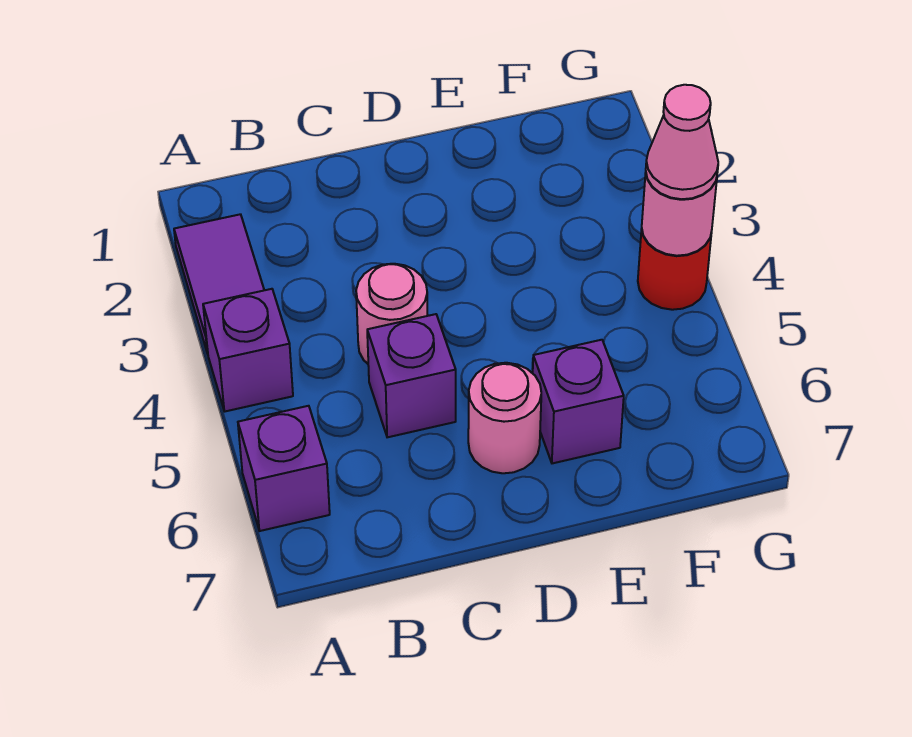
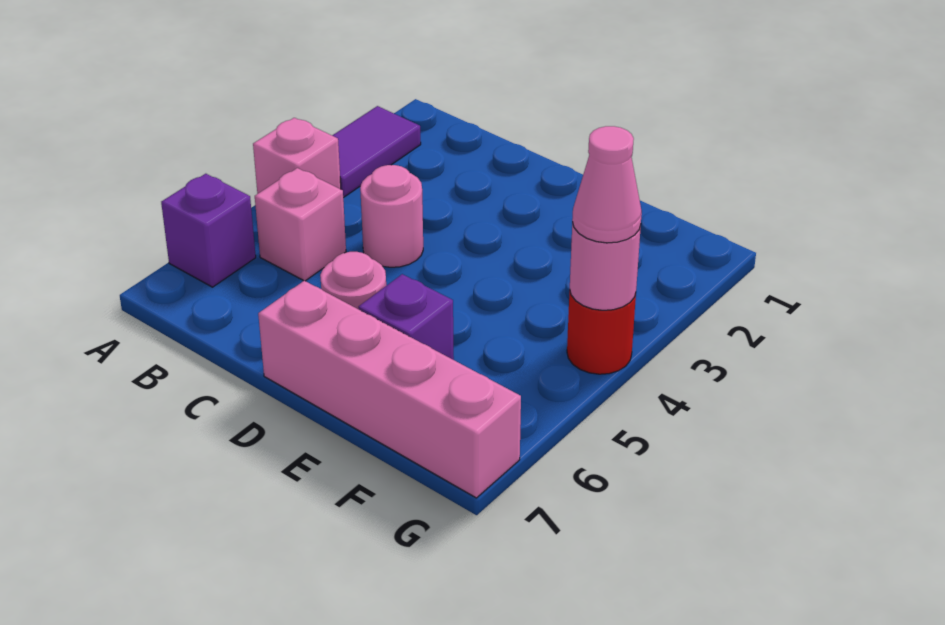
purple 1x1 brick [203,289,293,411] -> pink 1x1 brick [253,118,341,194]
none -> pink 1x1 brick [255,168,346,281]
purple 1x1 brick [367,314,456,437] -> none
none -> pink 1x4 brick [258,281,521,498]

